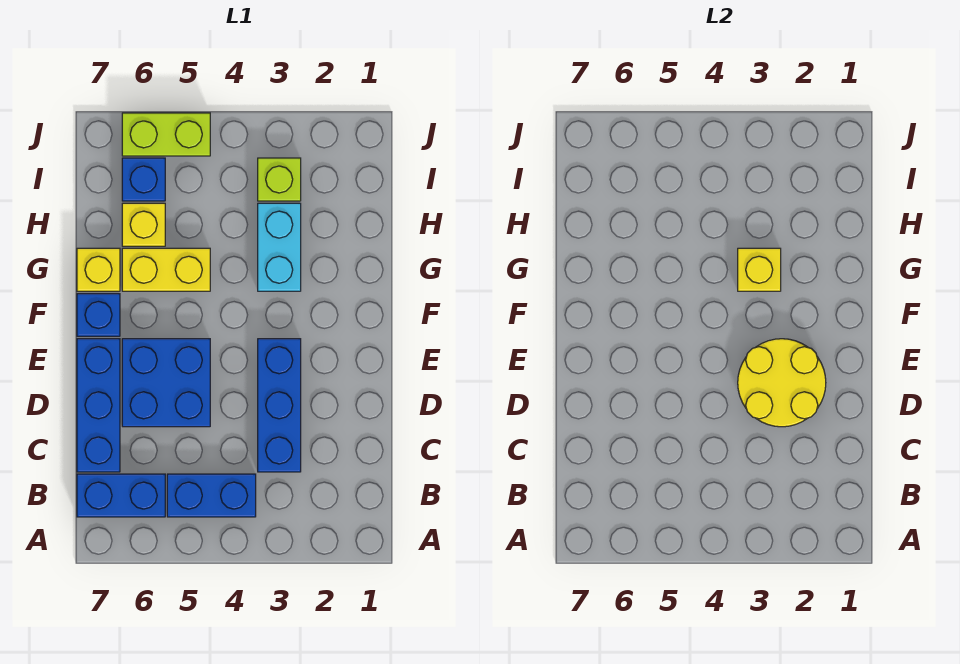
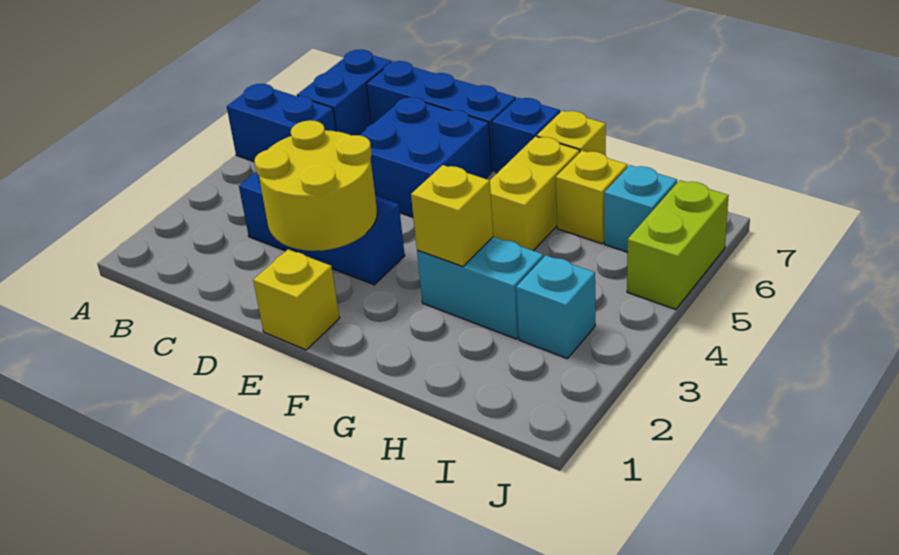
blue 1x2 brick [167,474,256,517] -> blue 1x2 brick turned to [227,84,336,162]
none -> yellow 1x1 brick [253,249,340,350]
lime 1x1 brick [258,158,301,201] -> cyan 1x1 brick [516,255,595,359]
blue 1x1 brick [122,158,165,201] -> cyan 1x1 brick [604,165,677,252]

